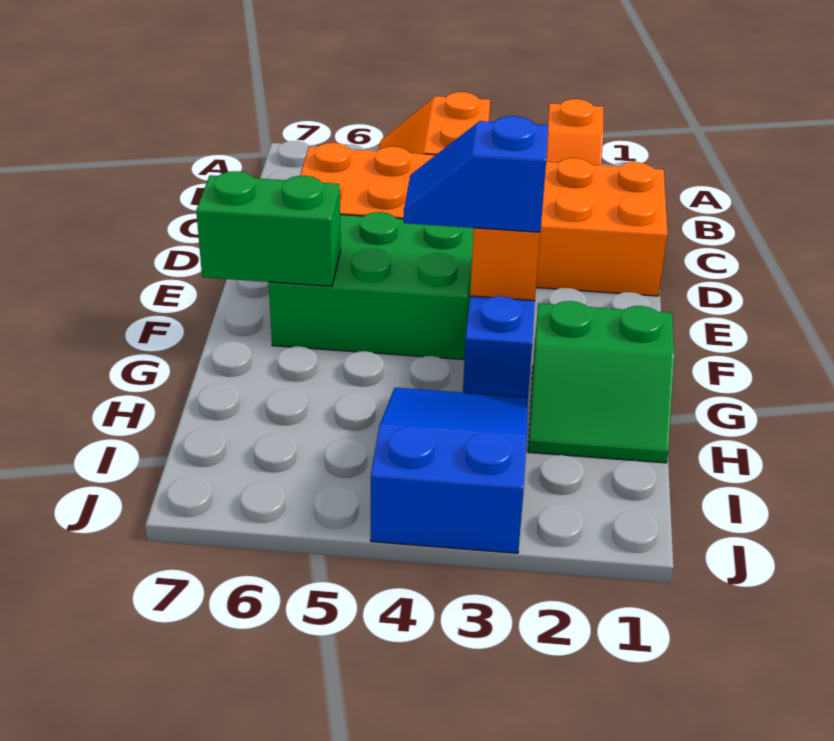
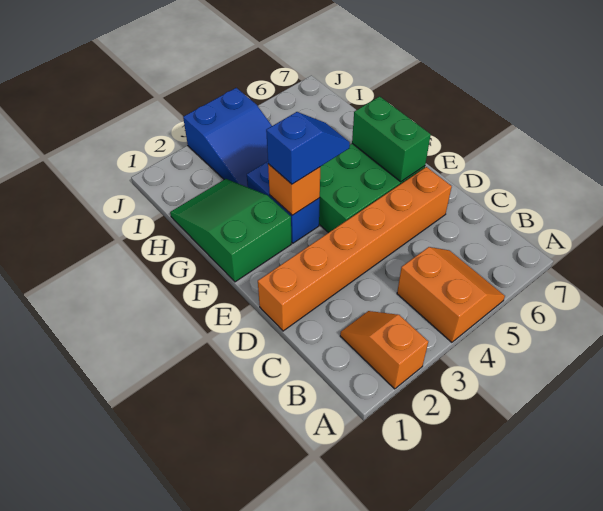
orange 2x6 brick [300,143,667,296] -> orange 1x6 brick [258,167,452,331]
green 1x2 brick [196,171,341,286] -> green 1x2 brick turned to [352,96,431,182]
green 2x2 slope [528,301,674,463] -> green 2x3 slope [170,179,291,282]

